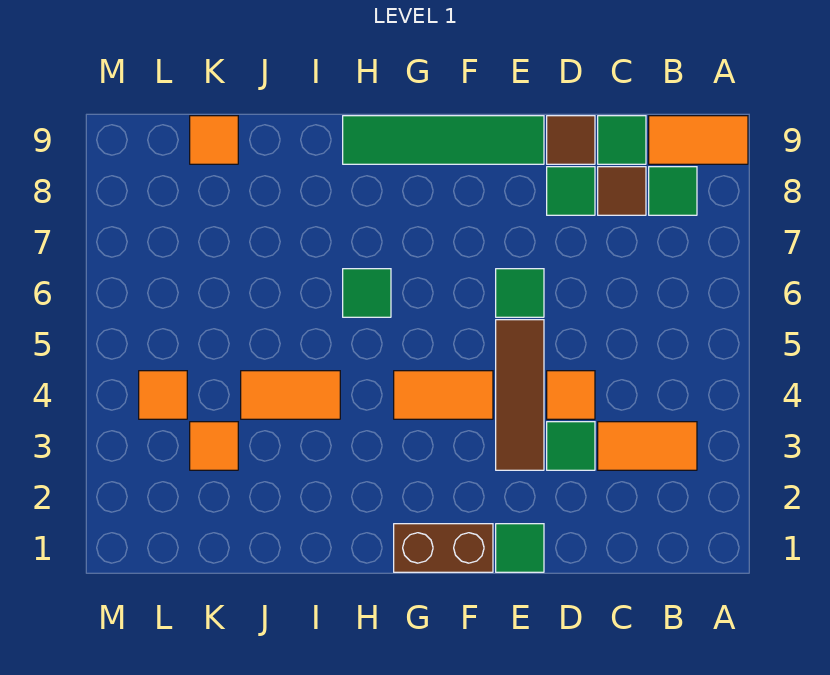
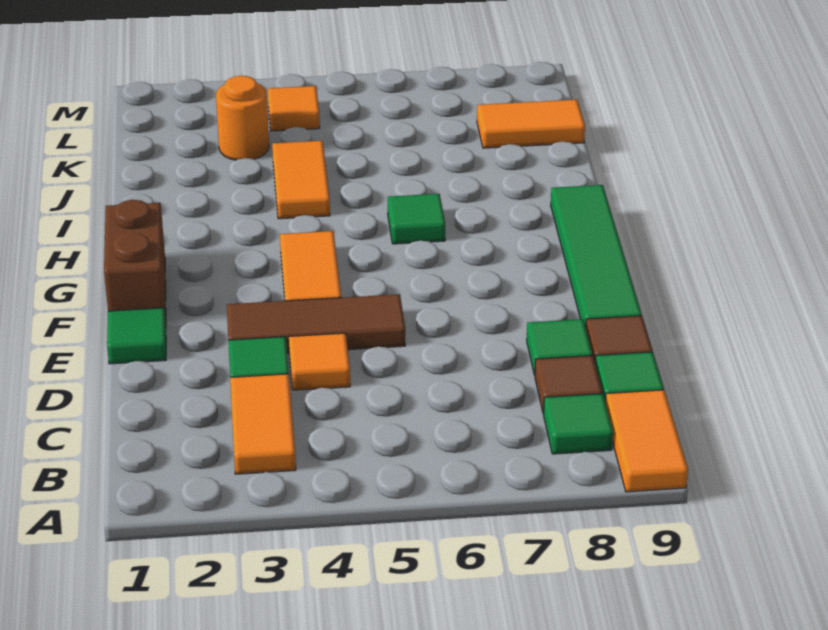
green 1x1 tile [496,269,544,317] -> none
orange 1x1 tile [190,422,238,470] -> orange 1x1 round brick [216,76,269,160]
orange 1x1 tile [190,116,238,164] -> orange 1x2 tile [477,100,585,148]

